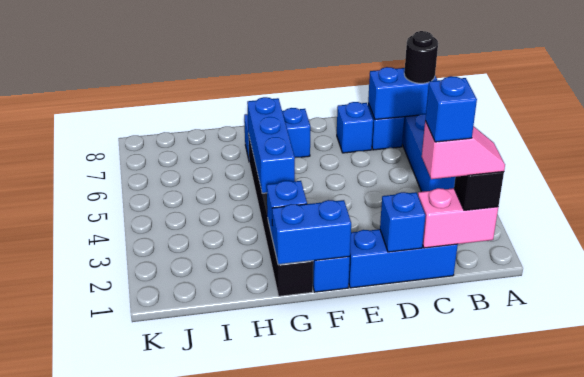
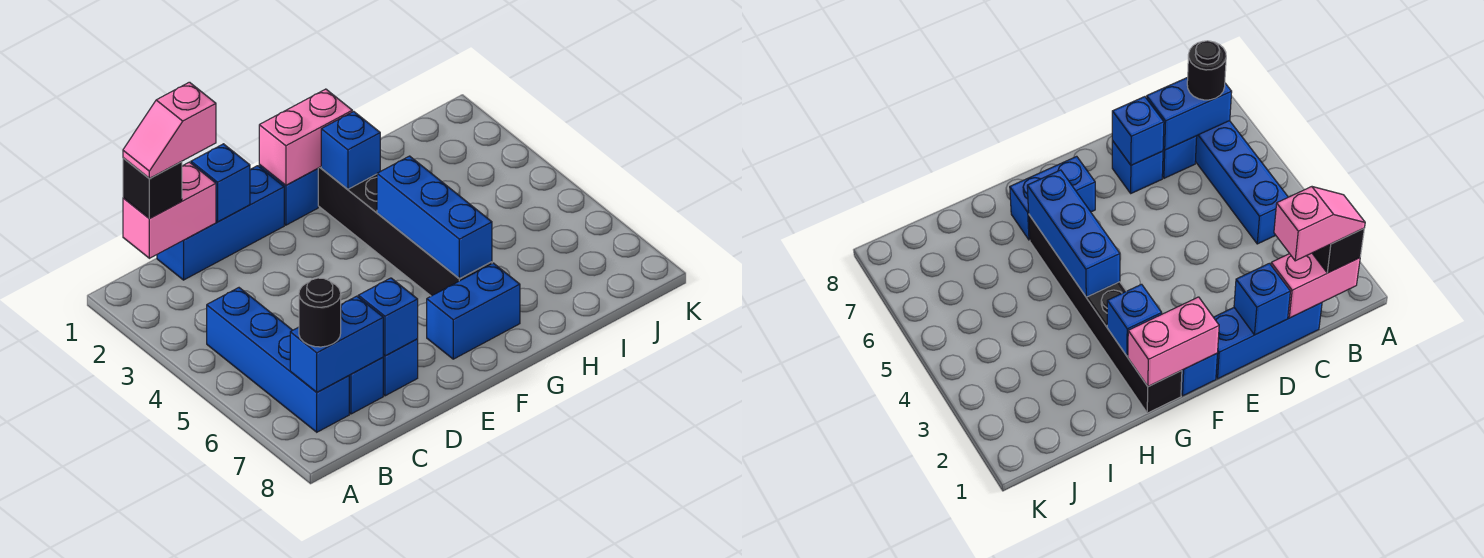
blue 1x1 brick [425,76,477,142] -> blue 1x1 brick moved to [358,278,418,356]
blue 1x2 brick [272,200,351,265] -> pink 1x2 brick [259,89,352,185]

